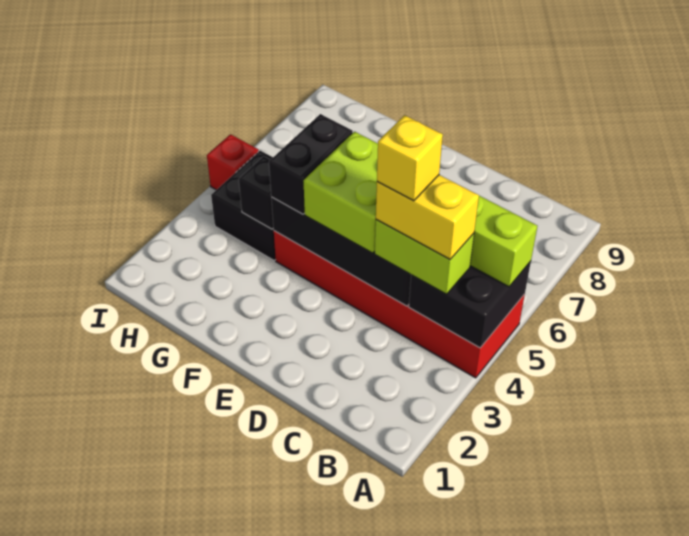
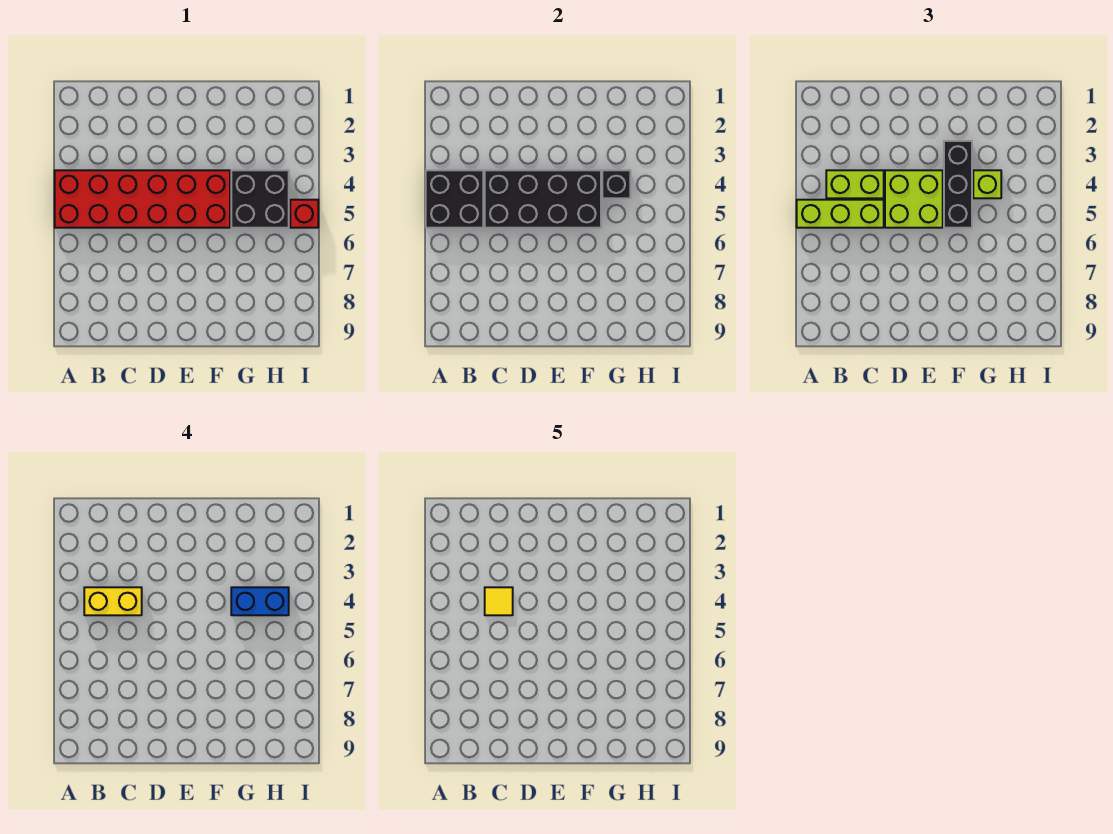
yellow 1x1 brick [377,115,443,201] -> yellow 1x1 tile [485,587,513,615]
black 1x2 brick [269,114,353,214] -> black 1x3 brick [944,141,972,228]
none -> lime 1x1 brick [973,170,1001,198]
none -> blue 1x2 brick [231,587,289,615]

